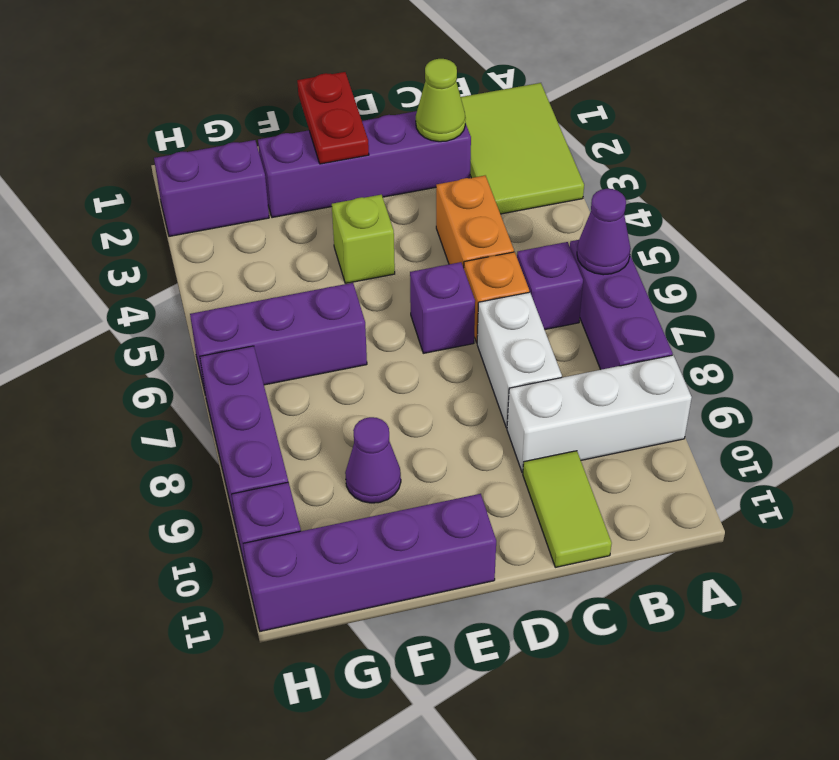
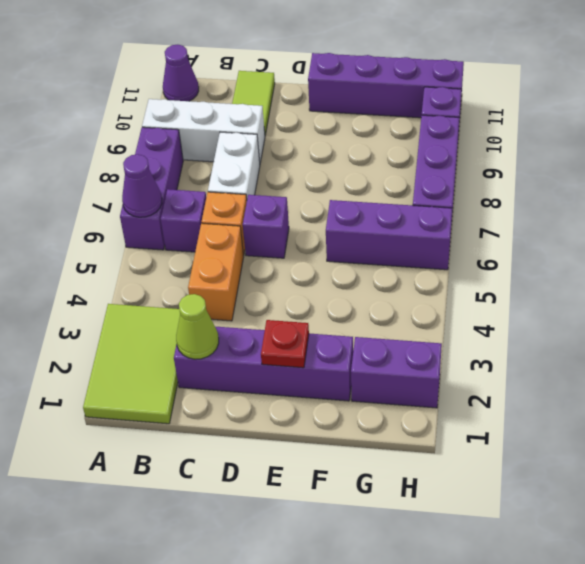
red 1x2 plate [297,72,369,164] -> red 1x1 plate [261,320,309,368]
lime 1x1 brick [332,195,395,283] -> none
purple 1x1 cone [345,417,401,503] -> purple 1x1 cone moved to [163,45,199,101]

